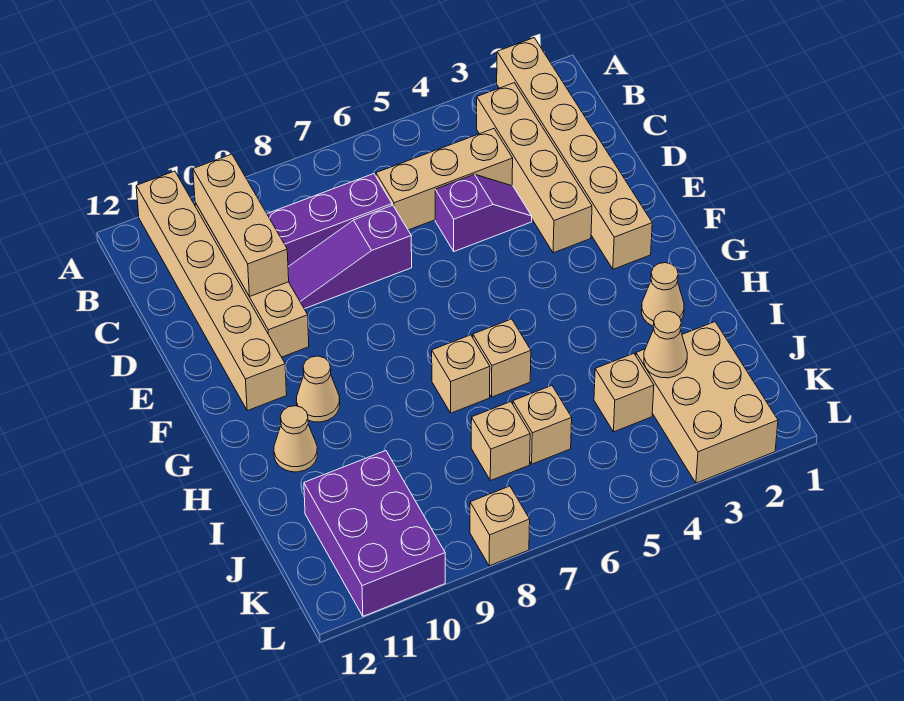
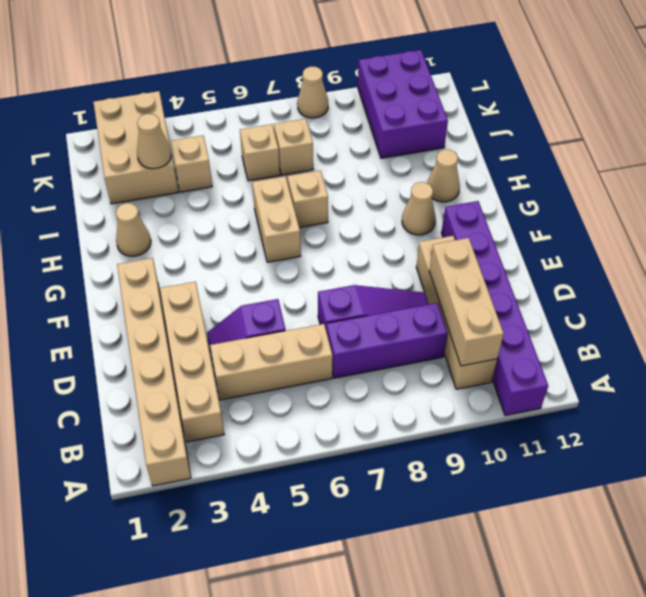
tan 1x6 brick [136,171,287,411] -> purple 1x6 brick [441,201,548,416]
tan 1x1 brick [473,319,531,397] -> tan 1x2 brick [252,176,301,262]
tan 1x1 brick [470,486,530,566] -> tan 1x1 cone [297,66,328,118]

